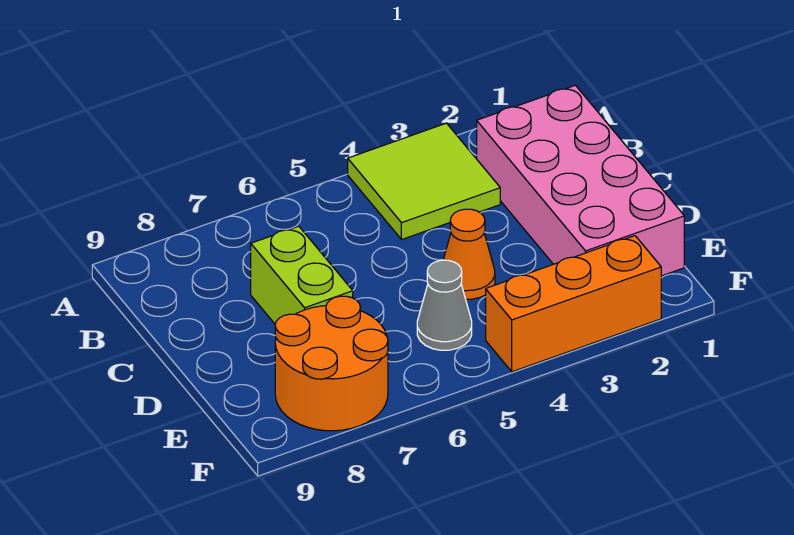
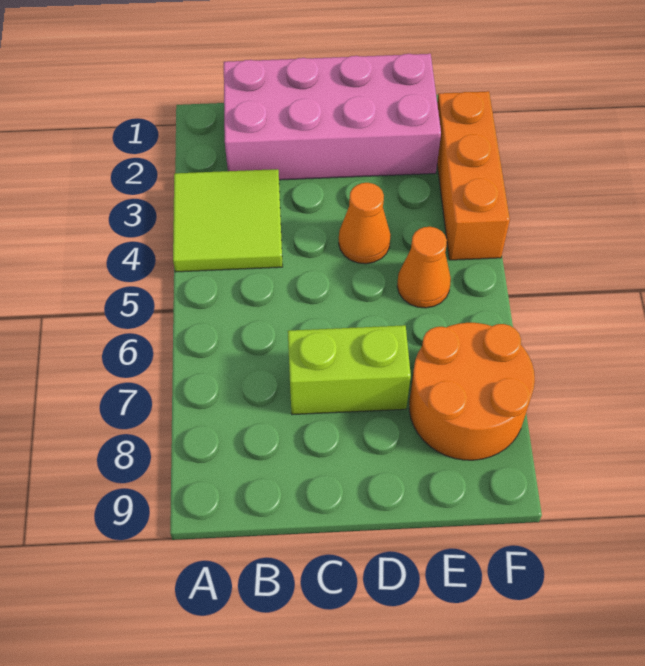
grey 1x1 cone [417,260,472,350] -> orange 1x1 cone [397,227,451,308]

